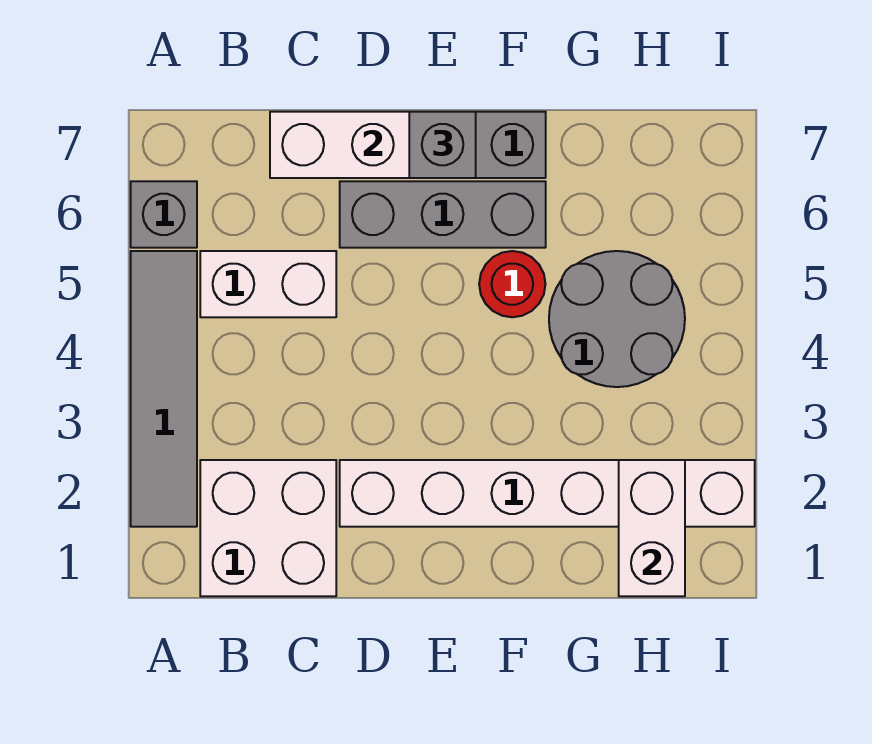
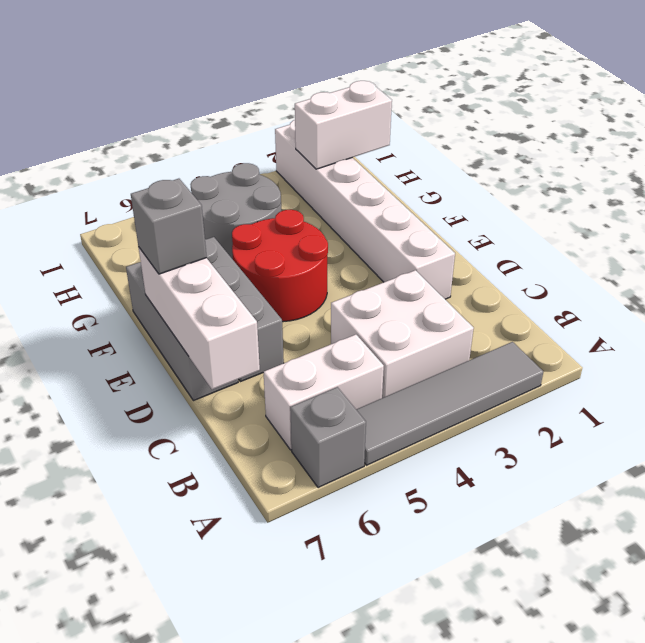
white 2x2 brick [200,460,336,596] -> white 2x2 brick moved to [331,270,474,398]
white 1x2 brick [200,251,336,317] -> white 1x2 brick turned to [263,335,384,450]
red 1x1 round brick [479,251,545,317] -> red 2x2 round brick [232,210,328,322]

